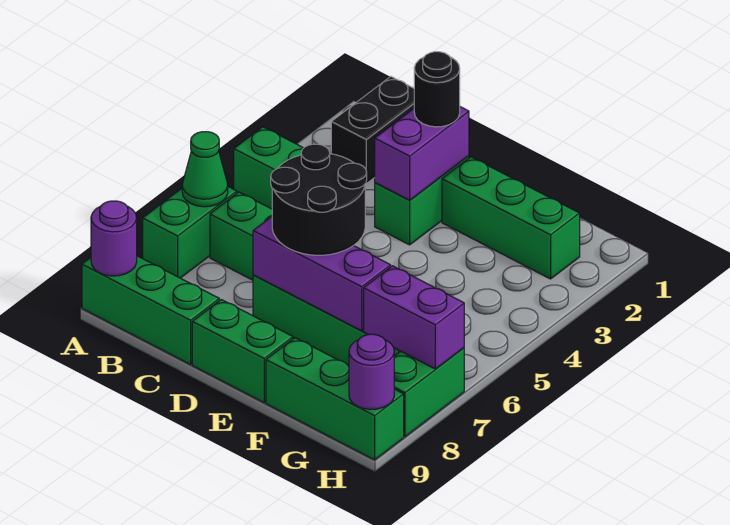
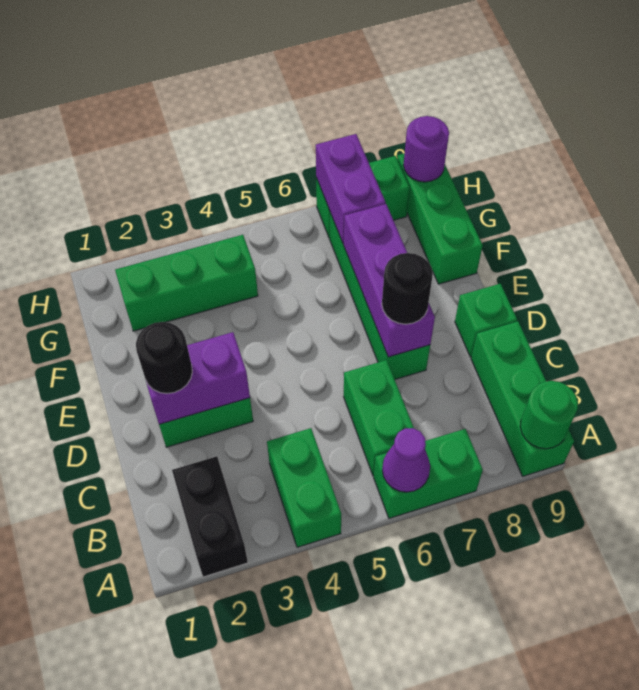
green 1x1 cone [182,132,228,207] -> purple 1x1 cone [382,428,430,492]
purple 1x1 round brick [91,201,137,276] -> green 1x1 round brick [520,381,578,449]
black 1x2 brick [331,77,414,184] -> black 1x2 brick turned to [172,456,248,577]
black 2x2 round brick [271,144,367,255] -> black 1x1 round brick [382,253,433,324]
green 1x2 brick [192,300,293,402] -> green 1x1 brick [455,284,517,357]
green 1x3 brick [442,157,580,279] -> green 1x3 brick turned to [115,235,258,331]

